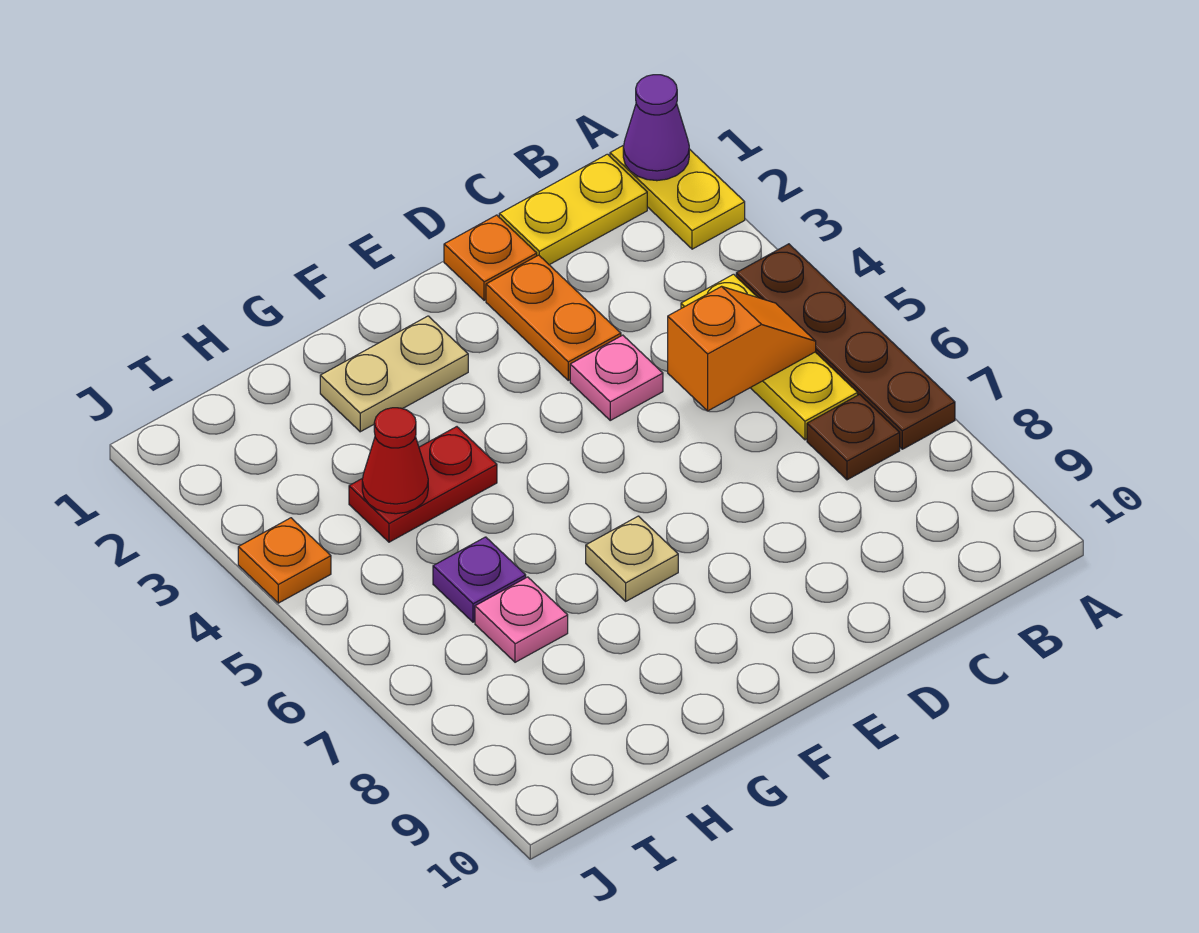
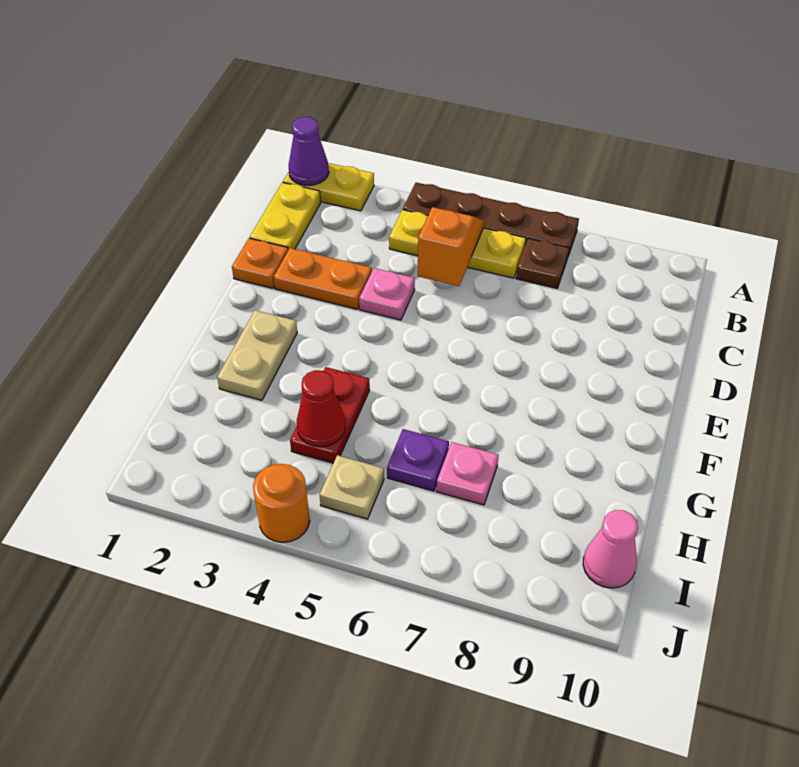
tan 1x1 plate [586,516,678,601] -> tan 1x1 plate moved to [320,455,384,519]
none -> pink 1x1 cone [583,510,638,588]
orange 1x1 plate [238,518,331,603] -> orange 1x1 round brick [253,464,310,542]

